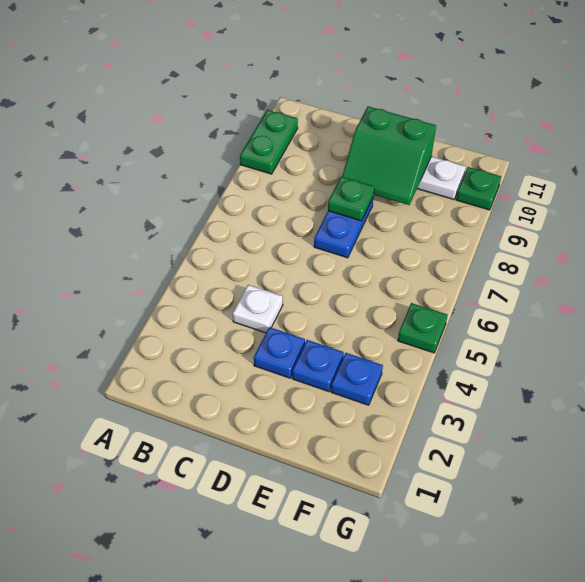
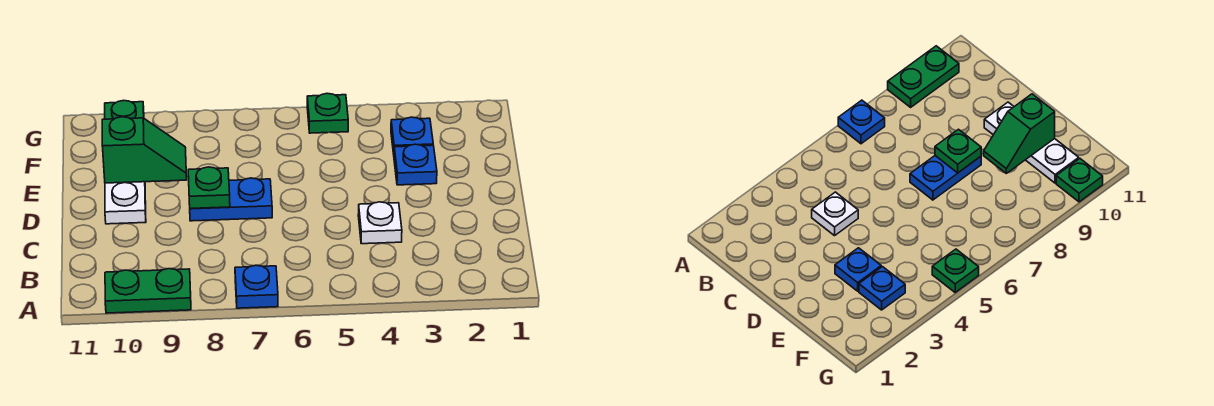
blue 1x1 plate [254,327,305,378] -> blue 1x1 plate moved to [235,265,278,308]
green 2x2 slope [342,106,436,205] -> green 1x2 slope [102,117,187,183]

